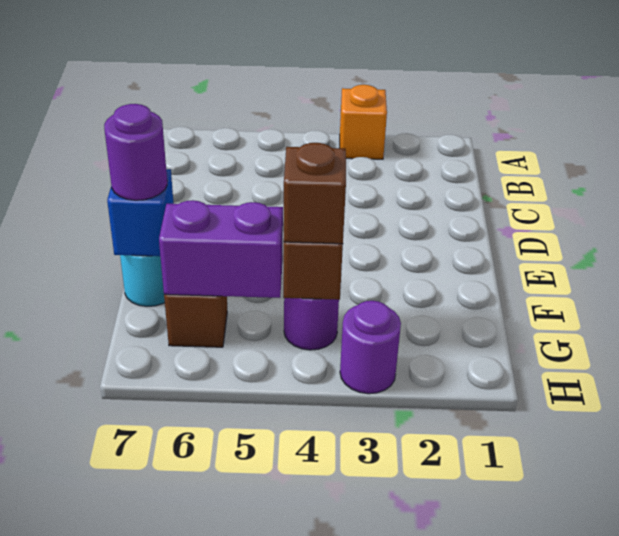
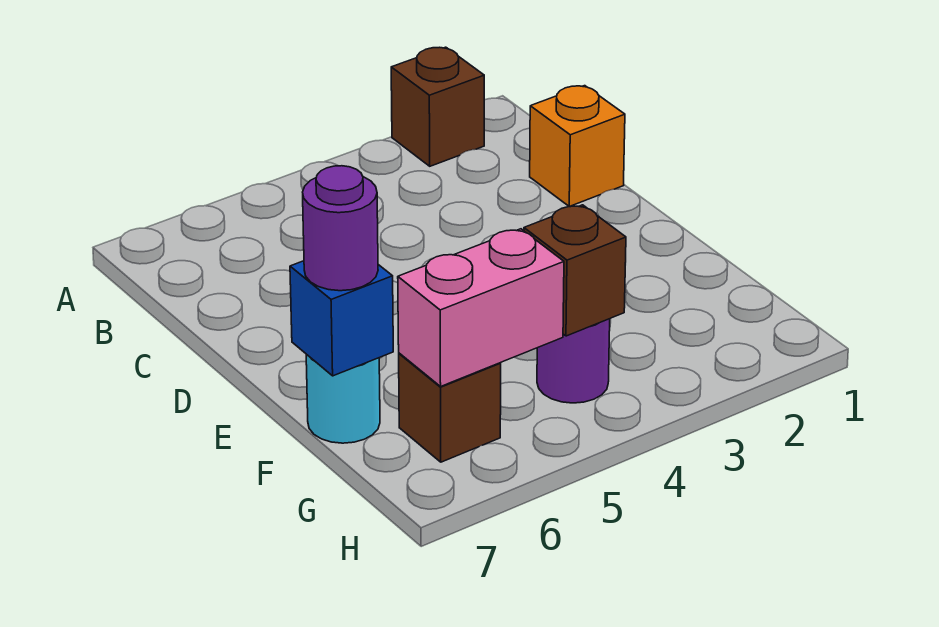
orange 1x1 brick [340,85,387,159] -> orange 1x1 brick moved to [530,86,625,207]
brown 1x1 brick [283,143,346,244] -> brown 1x1 brick moved to [391,47,484,166]
purple 1x2 brick [159,200,283,298] -> pink 1x2 brick [398,229,564,386]
purple 1x1 round brick [340,301,401,394] -> none

